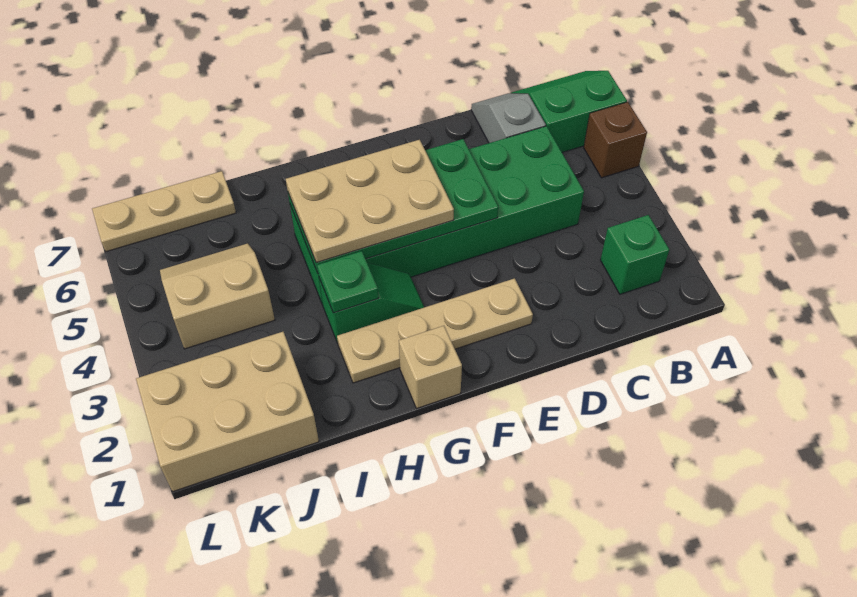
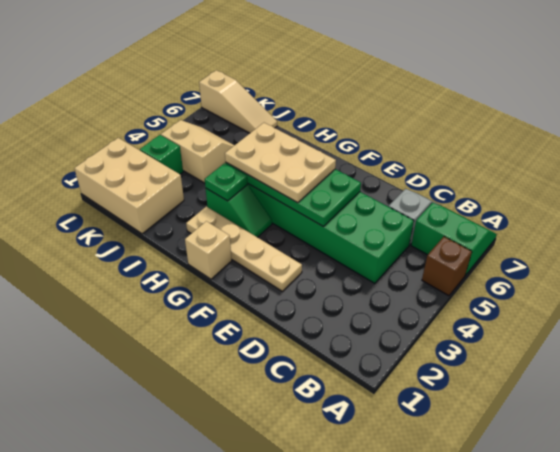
green 1x1 brick [601,215,669,294] -> green 1x1 brick moved to [140,135,183,174]
tan 1x3 plate [92,171,236,252] -> tan 1x3 slope [199,70,277,133]

